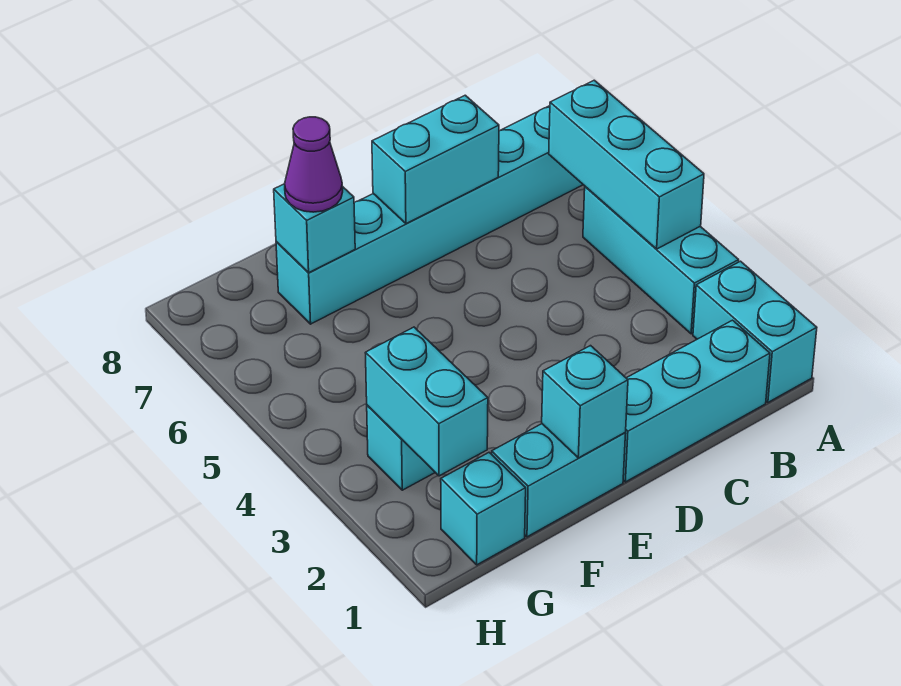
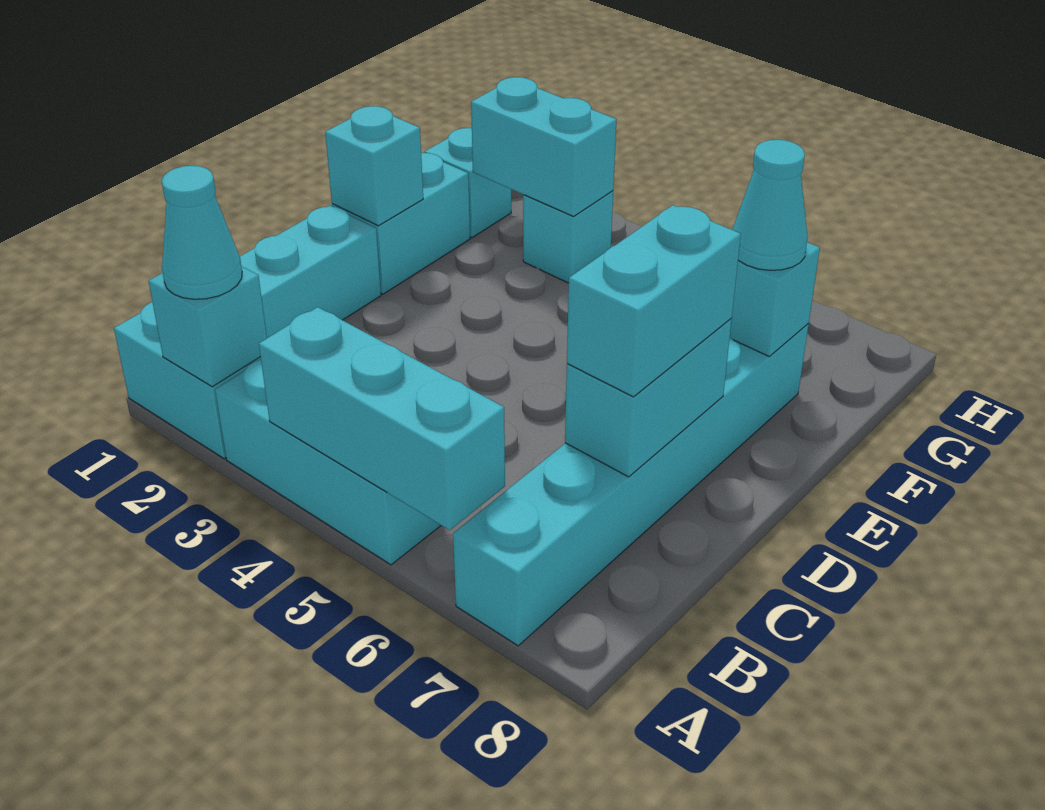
none -> cyan 1x1 brick [149,266,267,387]
none -> cyan 1x1 cone [162,166,242,299]
none -> cyan 1x2 brick [567,205,741,397]
purple 1x1 cone [285,117,343,212] -> cyan 1x1 cone [733,140,808,270]

